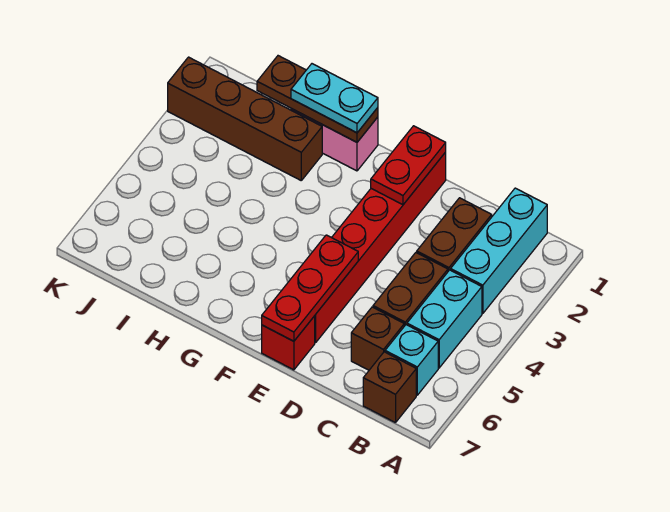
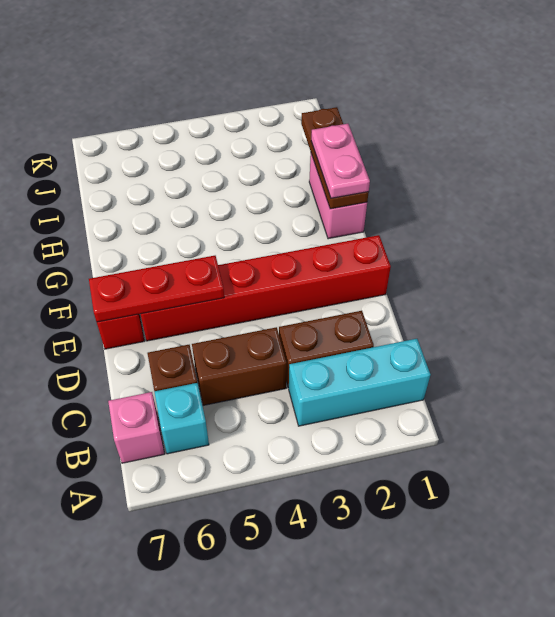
cyan 1x2 brick [407,270,482,368] -> none
brown 1x1 brick [363,352,416,423] -> pink 1x1 brick [108,392,165,463]
red 1x2 plate [371,126,446,205] -> none
cyan 1x2 plate [291,64,378,133] -> pink 1x2 plate [311,124,370,198]
brown 1x4 brick [168,57,322,180] -> none

